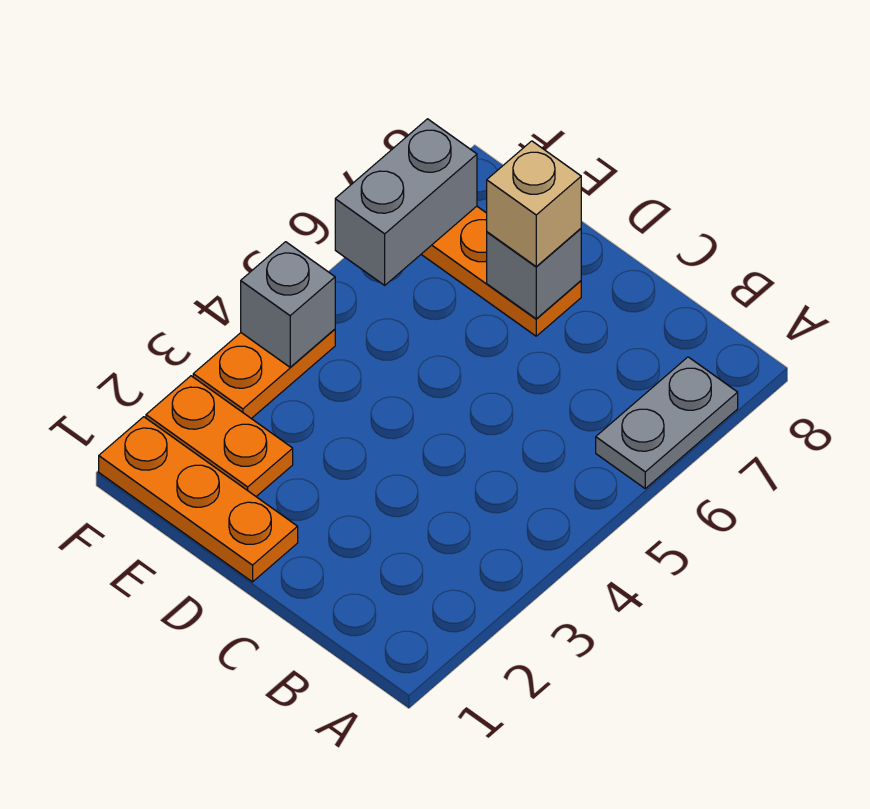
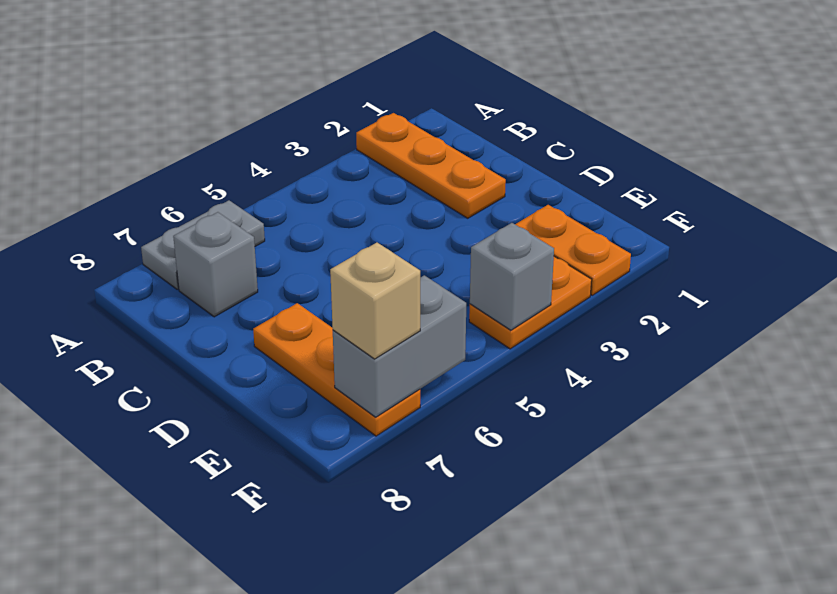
orange 1x3 plate [99,417,298,582] -> orange 1x3 plate moved to [356,113,506,218]
grey 1x1 brick [487,229,581,319] -> grey 1x1 brick moved to [173,212,258,317]
tan 1x1 brick [487,141,581,266] -> tan 1x1 brick moved to [330,242,420,359]

